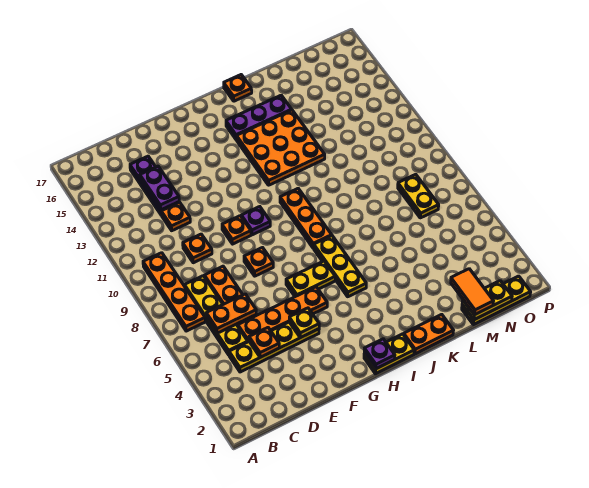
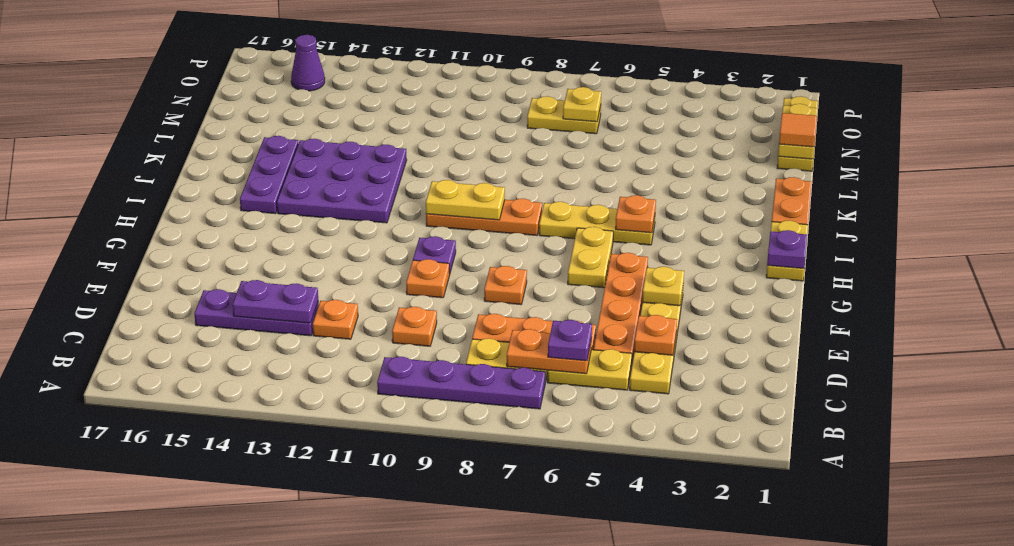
orange 1x4 plate [143,253,205,331] -> purple 1x4 plate [377,357,545,409]
orange 1x2 plate [206,294,256,333] -> orange 1x2 plate turned to [507,329,592,374]
none -> purple 1x1 plate [548,320,592,361]
none -> yellow 1x2 plate [426,180,505,220]
orange 3x3 plate [237,110,325,185] -> purple 3x3 plate [277,139,407,223]
orange 1x1 plate [224,75,252,101] -> orange 1x1 plate moved to [616,195,656,233]
orange 1x2 tile [451,269,493,315] -> orange 1x1 tile [779,113,817,147]
none -> yellow 1x1 plate [563,87,601,122]
none -> purple 1x1 cone [291,35,325,91]

